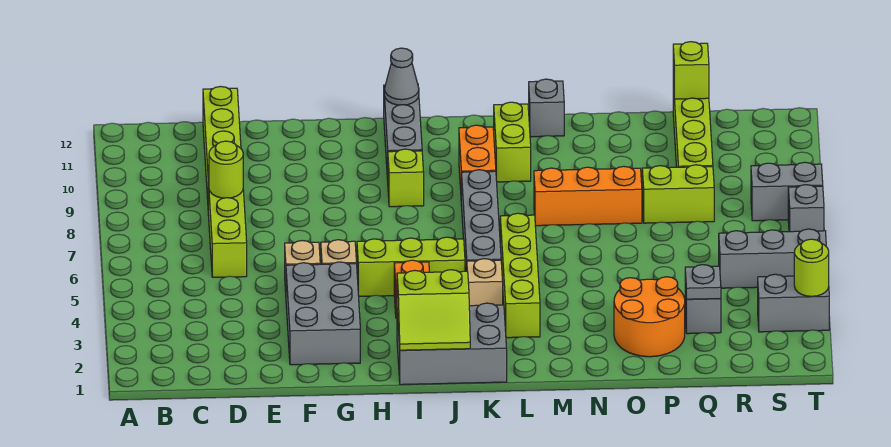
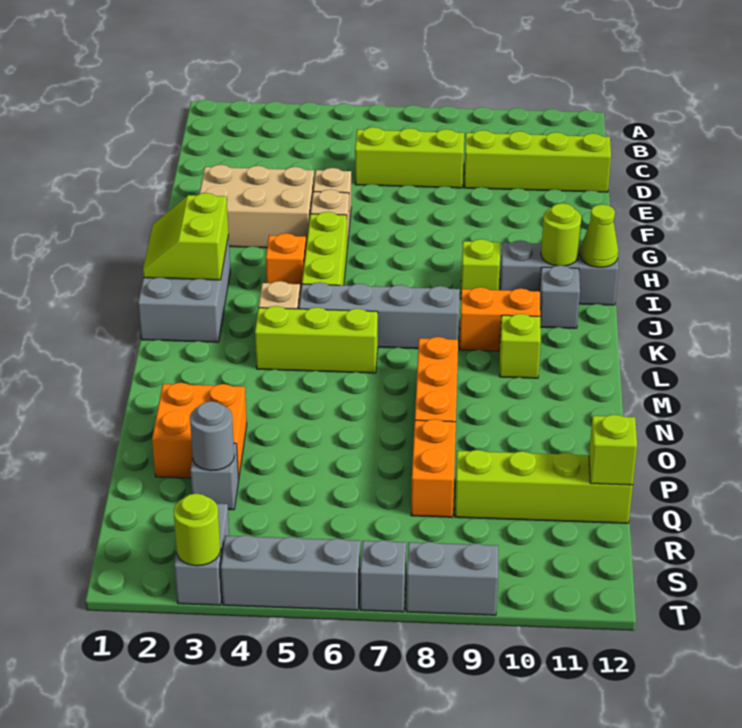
lime 1x1 round brick [209,141,243,198] -> lime 1x1 round brick moved to [541,203,581,266]
grey 2x3 brick [286,262,360,365] -> tan 2x3 brick [199,165,314,248]
grey 1x1 cone [384,48,419,105] -> lime 1x1 cone [580,204,618,267]
lime 1x4 brick [500,213,540,338] -> lime 1x3 brick [255,306,378,373]
lime 1x2 brick [494,102,531,182] -> lime 1x1 brick [499,314,541,378]
grey 1x1 brick [529,79,564,137] -> grey 1x1 brick moved to [540,265,580,328]
orange 2x2 round brick [614,277,685,357] -> orange 2x2 brick [152,383,247,479]
lime 1x2 brick [642,165,714,223] -> orange 1x2 brick [411,419,456,517]
grey 1x1 plate [685,265,721,299] -> grey 1x1 round brick [190,401,234,471]
grey 1x3 brick [719,229,826,288] -> grey 1x3 brick turned to [221,535,360,610]
grey 1x2 brick [751,162,823,221] -> grey 1x2 brick turned to [406,542,498,615]

